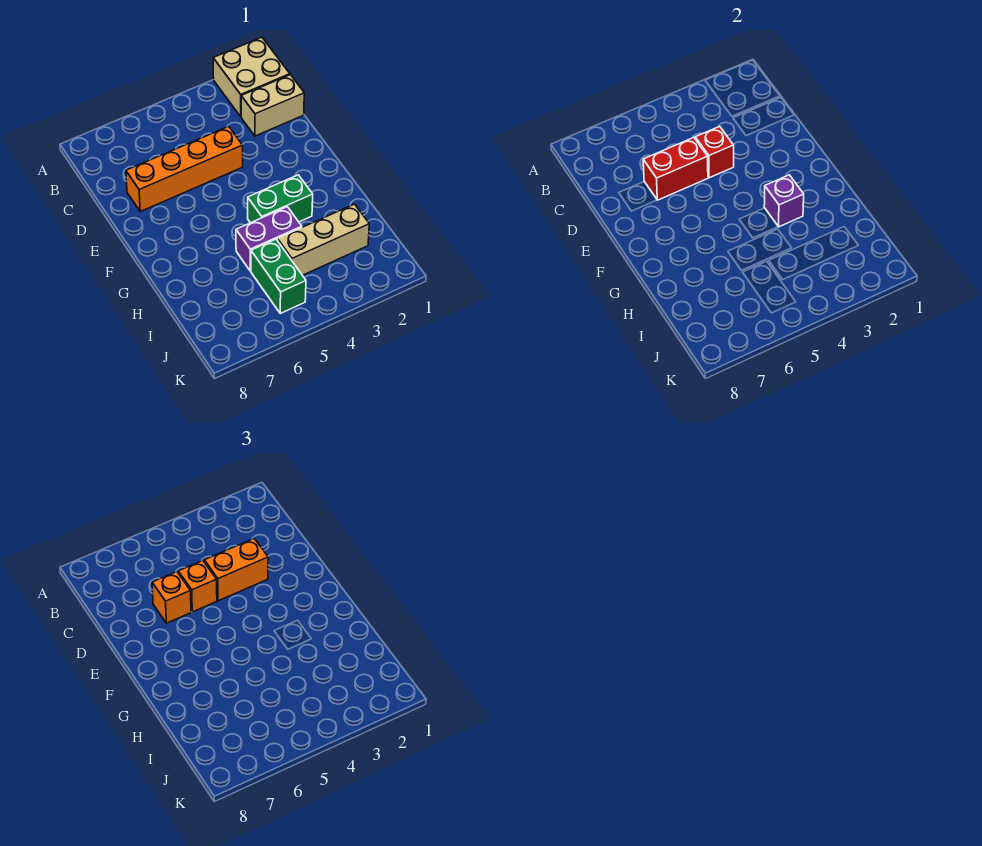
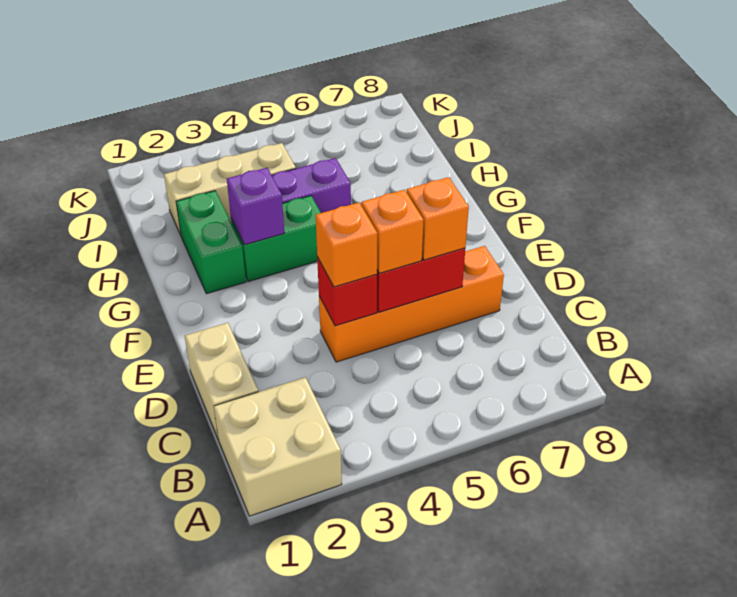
tan 1x2 brick [241,75,304,136] -> tan 1x2 brick turned to [185,323,258,440]
orange 1x2 brick [204,539,268,601] -> orange 1x1 brick [316,203,377,287]
green 1x2 brick [251,239,306,313] -> green 1x2 brick moved to [176,191,246,294]

